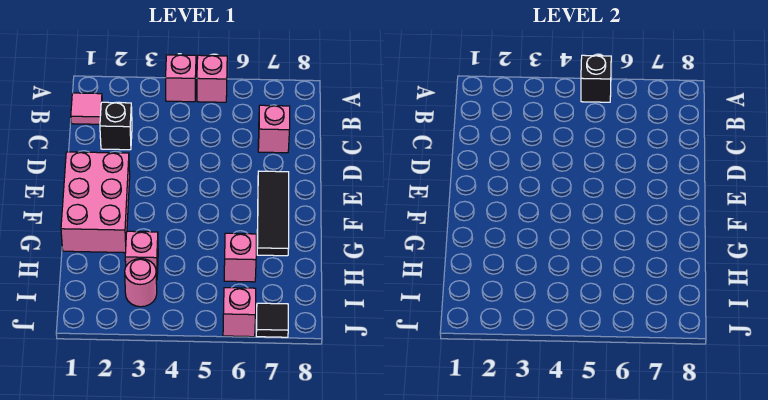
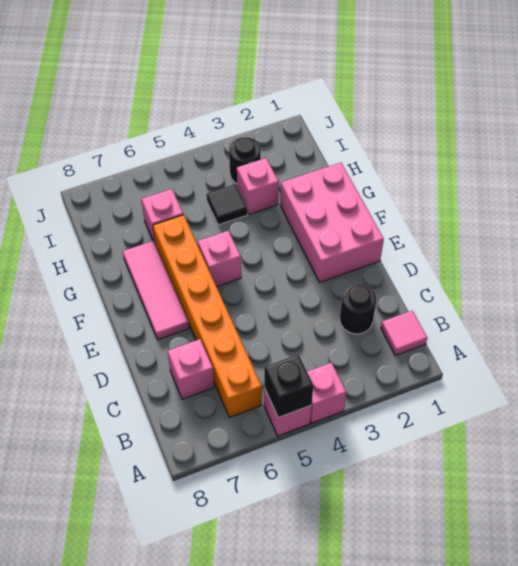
none -> orange 1x6 brick [153,215,262,418]
black 1x1 brick [100,102,132,150] -> black 1x1 round brick [340,284,376,334]
black 1x3 tile [257,171,289,256] -> pink 1x3 tile [123,241,189,340]
pink 1x1 round brick [125,259,157,307] -> black 1x1 round brick [229,137,261,184]
pink 1x1 brick [223,288,256,337] -> pink 1x1 brick moved to [198,231,241,287]
black 1x1 tile [256,303,288,337] -> black 1x1 tile moved to [206,184,248,225]

